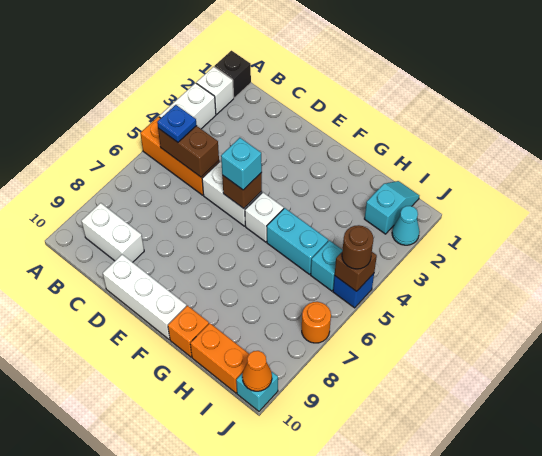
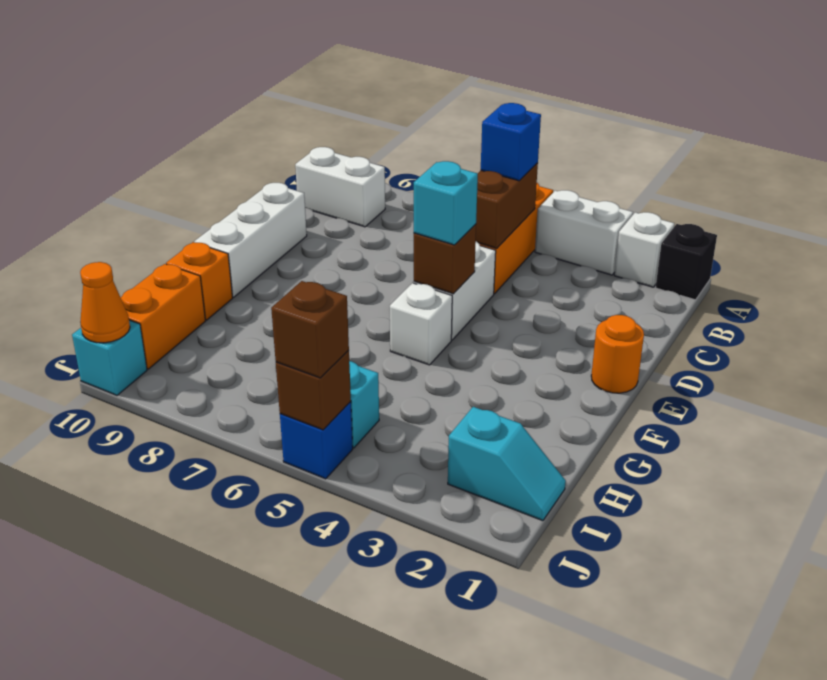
blue 1x1 plate [157,105,197,142] -> blue 1x1 brick [481,103,541,181]
white 1x2 brick [81,203,144,262] -> white 1x2 brick turned to [295,147,385,227]
cyan 1x2 brick [267,208,328,274] -> none
cyan 1x1 cone [392,206,420,245] -> none
brown 1x1 round brick [342,225,373,269] -> brown 1x1 brick [271,281,349,378]
orange 1x1 round brick [302,302,331,343] -> orange 1x1 round brick moved to [591,315,644,393]

